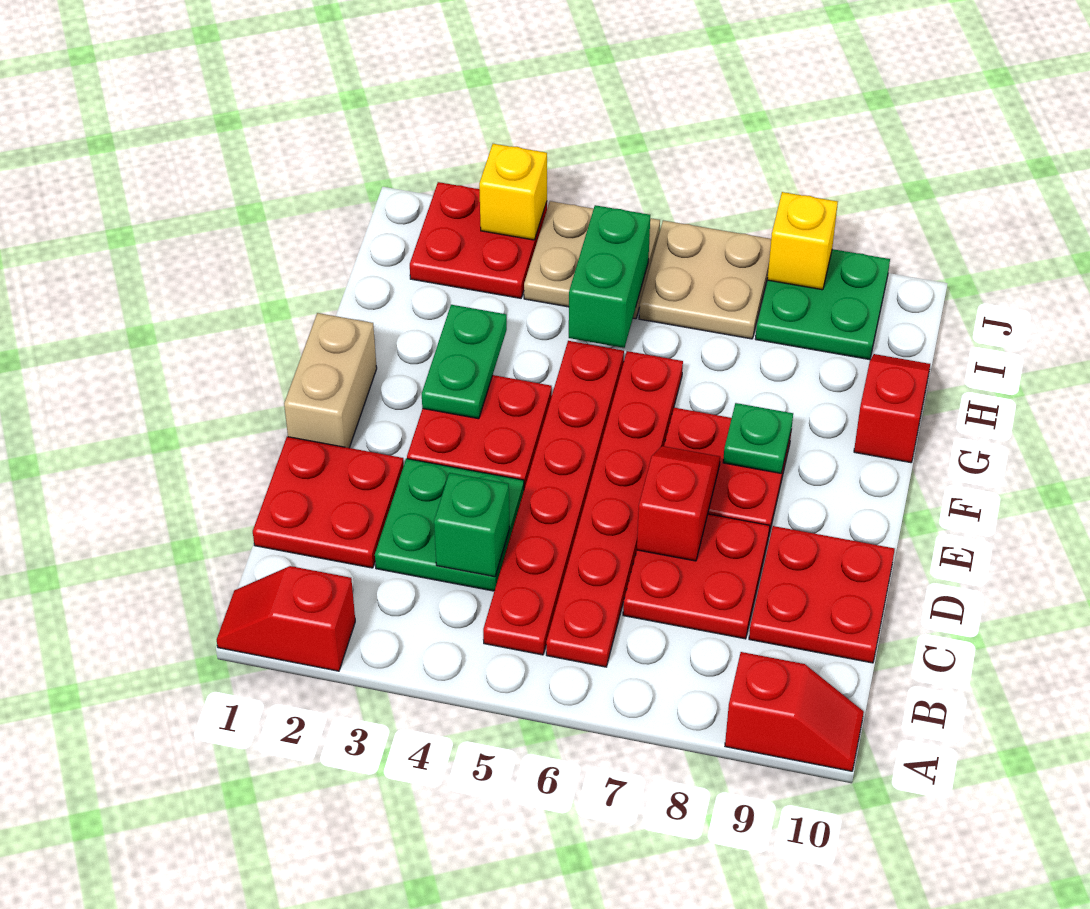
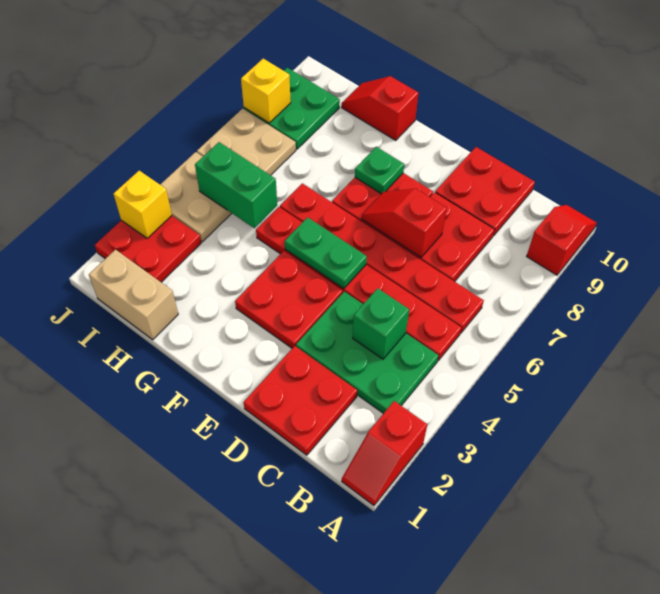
green 2x2 plate [375,459,524,591] -> green 2x3 plate [296,292,439,413]
tan 1x2 brick [284,313,377,448] -> tan 1x2 brick moved to [89,250,178,340]
green 1x2 plate [422,305,507,419] -> green 1x2 plate moved to [285,217,367,289]

